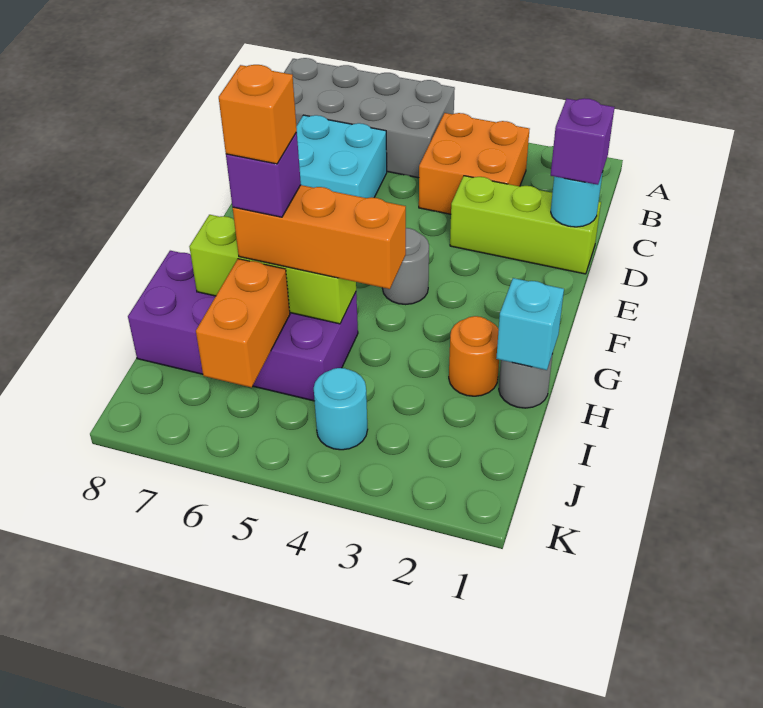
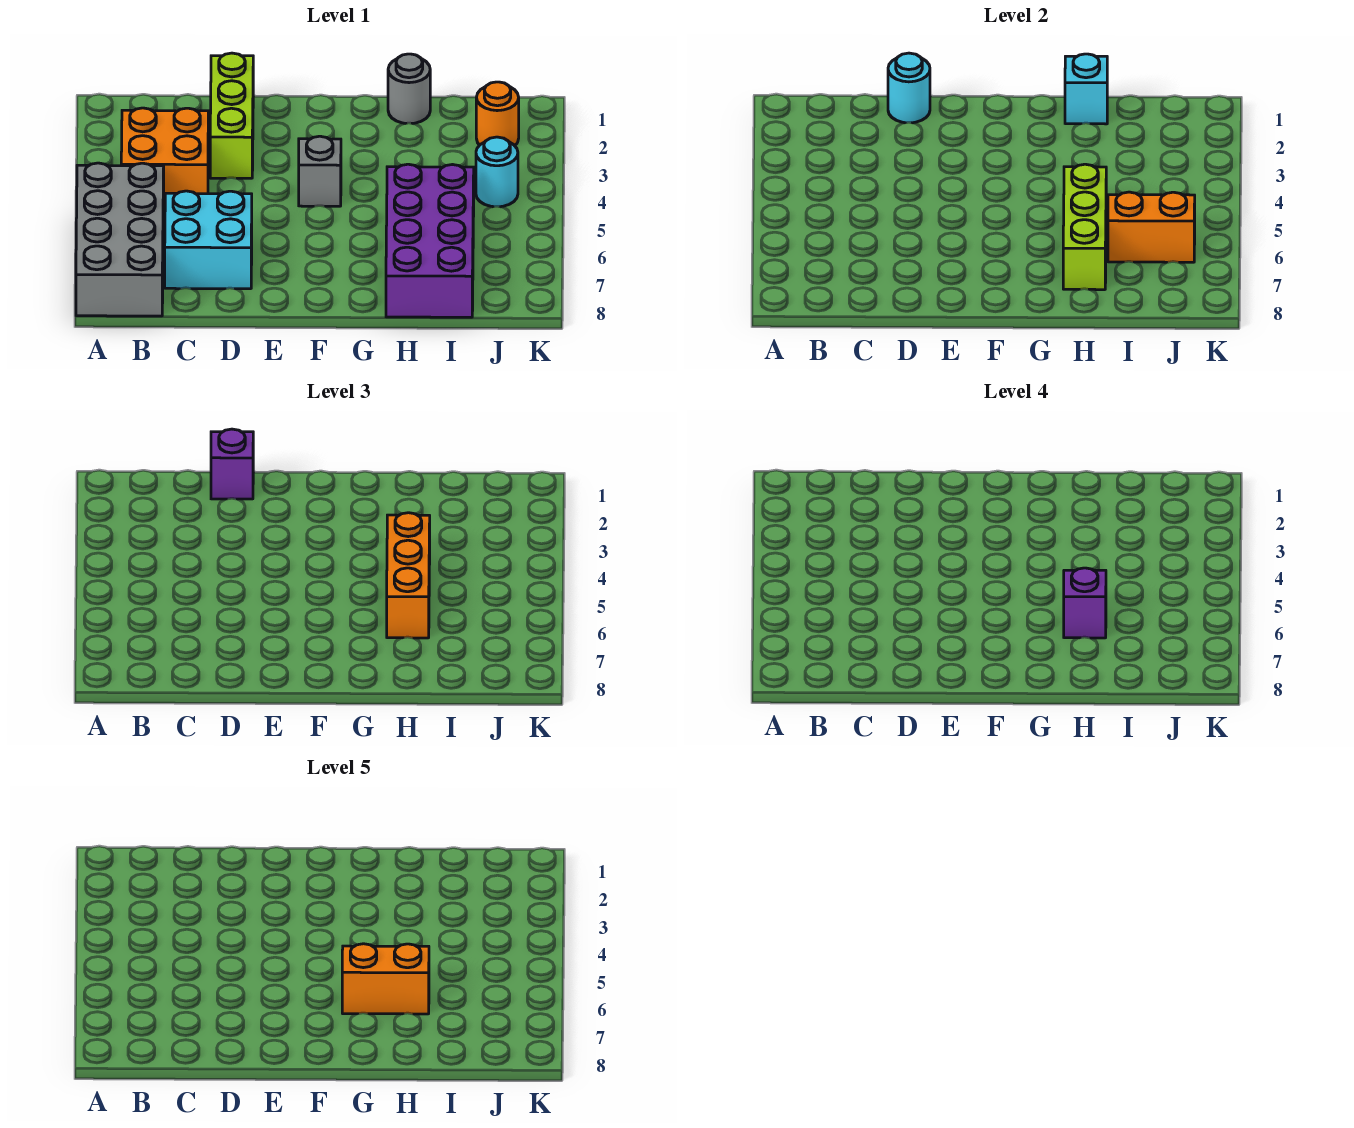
grey 1x1 round brick [382,228,429,305] -> grey 1x1 brick [299,136,341,206]
orange 1x1 round brick [449,316,499,396] -> orange 1x1 round brick moved to [476,82,519,146]
orange 1x1 brick [219,65,297,164] -> orange 1x2 brick [342,944,429,1014]

